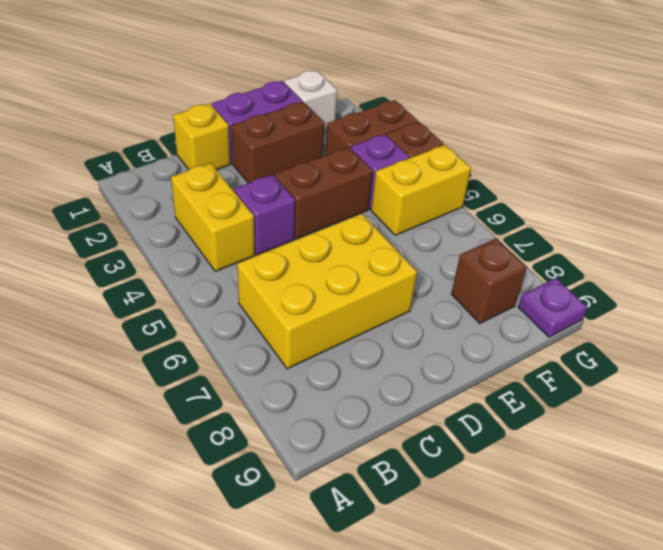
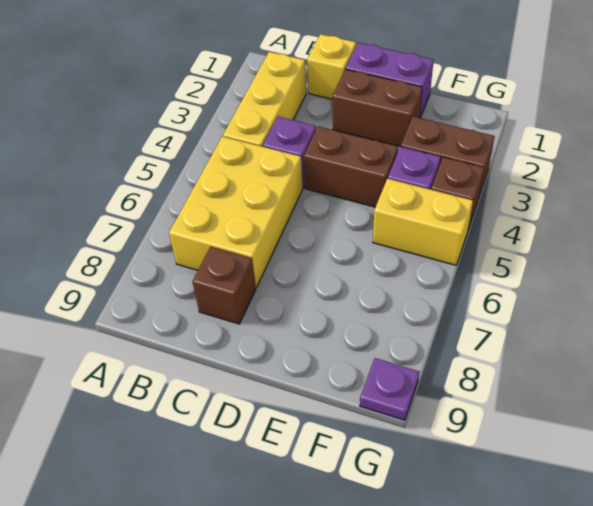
yellow 1x2 brick [171,163,255,271] -> yellow 1x3 brick [223,52,306,147]
yellow 2x3 brick [237,213,417,369] -> yellow 2x3 brick turned to [169,136,303,288]
white 1x1 brick [284,70,337,132] -> none
brown 1x1 brick [451,239,527,324] -> brown 1x1 brick moved to [193,247,256,324]

